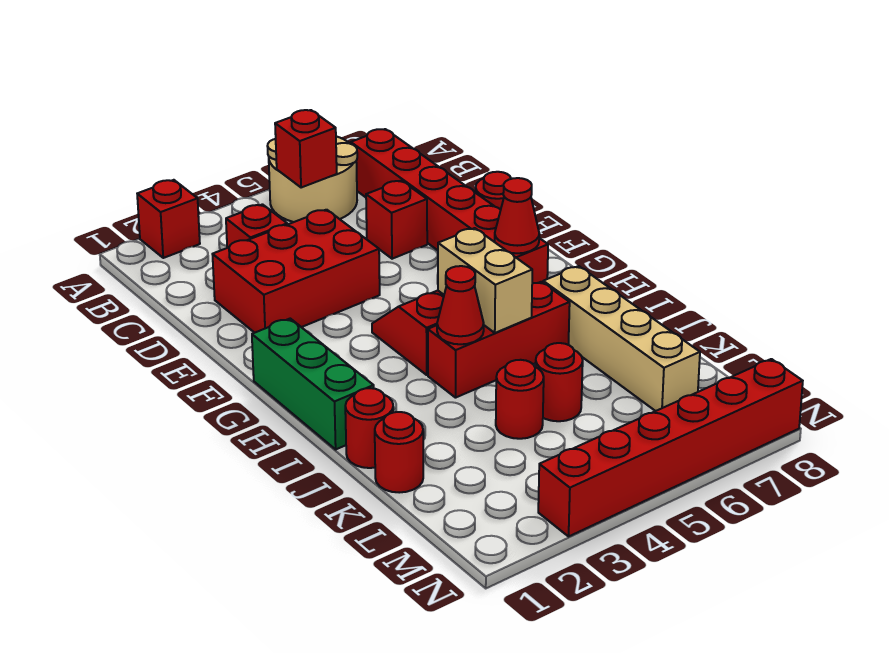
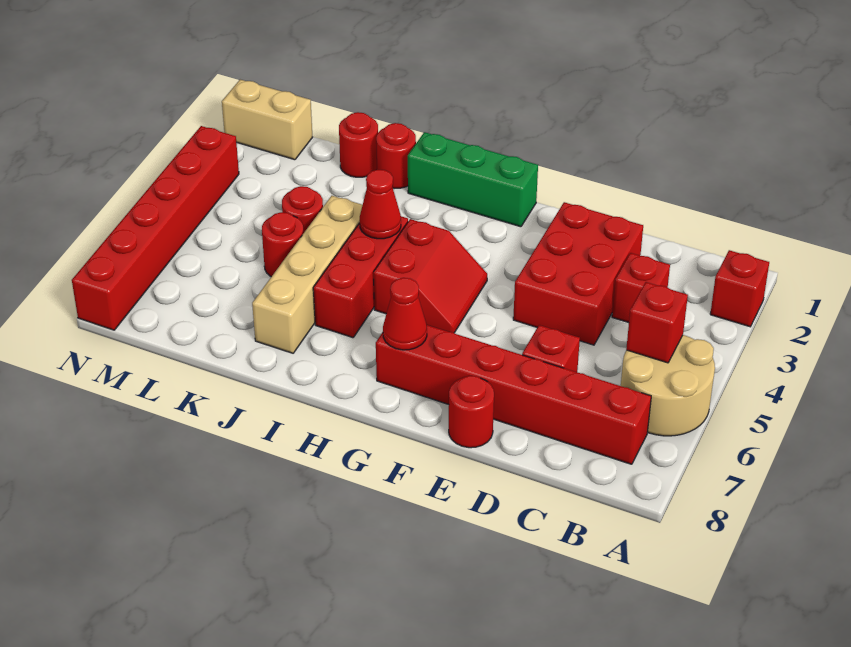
tan 1x2 brick [438,228,532,333] -> tan 1x2 brick moved to [222,80,312,160]
tan 1x4 brick [543,266,700,411] -> tan 1x4 brick turned to [252,196,362,353]

